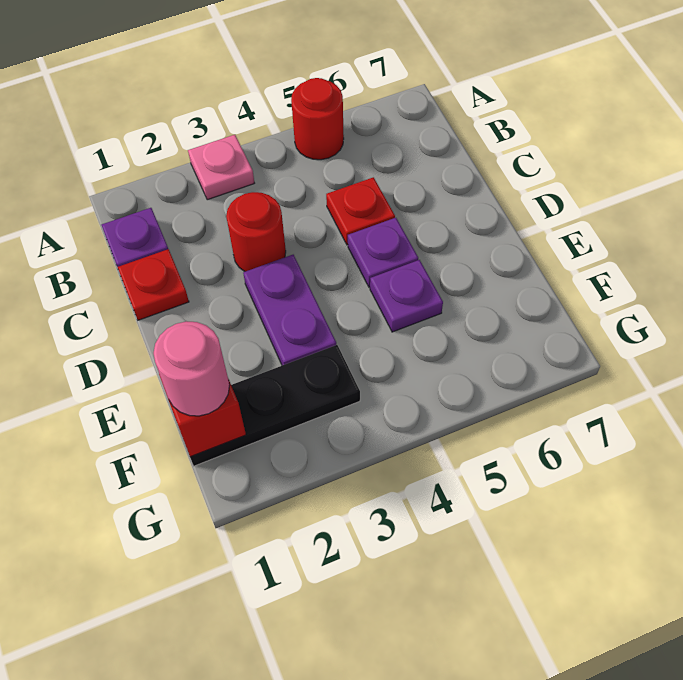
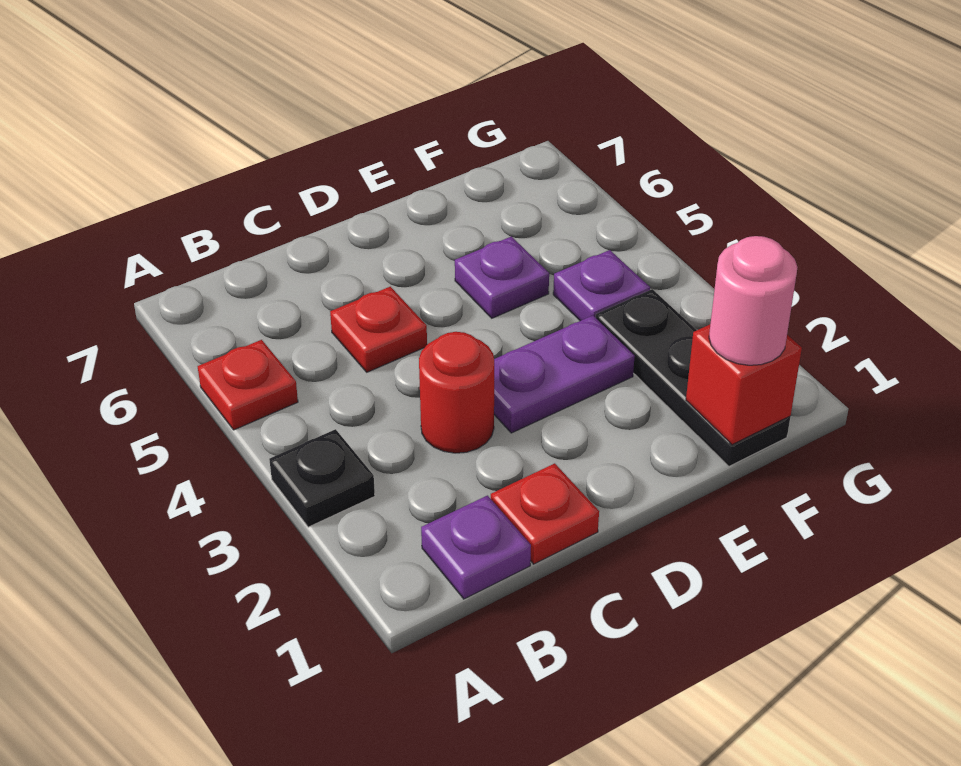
pink 1x1 plate [188,135,254,200] -> black 1x1 plate [269,429,375,527]
red 1x1 round brick [291,78,344,160] -> red 1x1 plate [198,340,298,430]
purple 1x1 plate [348,218,418,287] -> purple 1x1 plate moved to [553,250,650,321]

